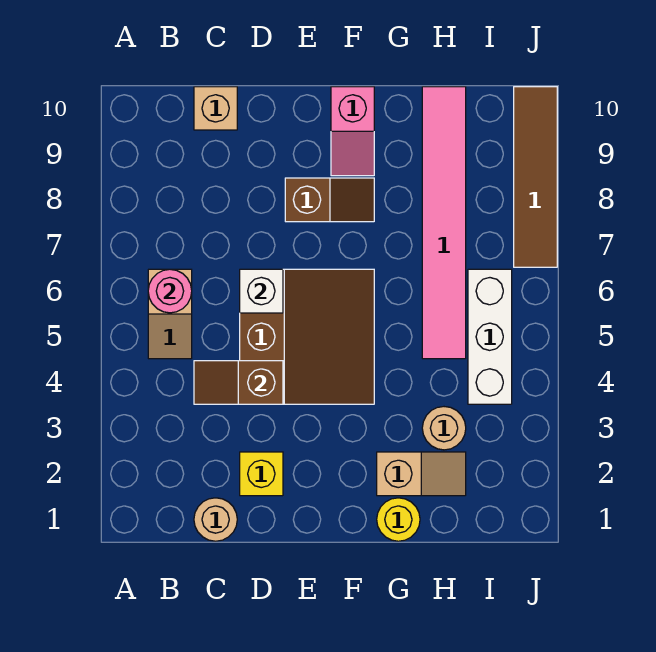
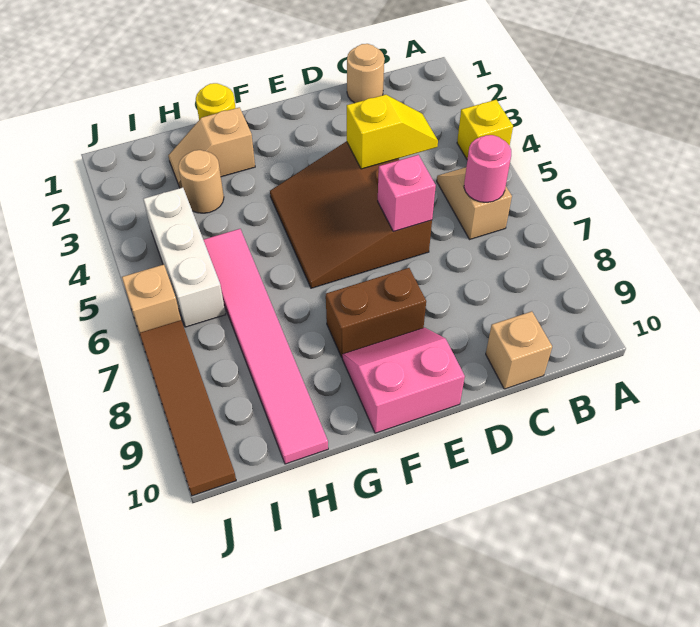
brown 1x2 slope [194,361,283,404] -> yellow 1x2 slope [347,95,438,169]
yellow 1x1 brick [240,452,283,496] -> yellow 1x1 brick moved to [457,100,513,159]
white 1x1 brick [240,269,283,313] -> pink 1x1 brick [378,155,436,231]
brown 1x2 slope [285,178,374,222] -> brown 1x2 brick [325,268,426,357]
pink 1x2 slope [331,87,374,176] -> pink 2x2 slope [342,328,465,433]
none -> tan 1x1 brick [122,265,181,333]

